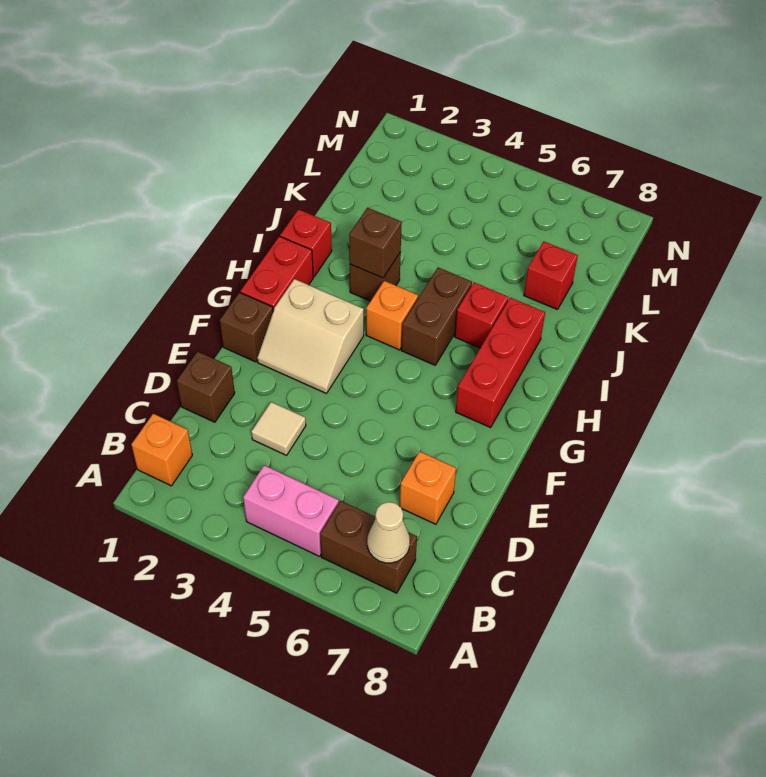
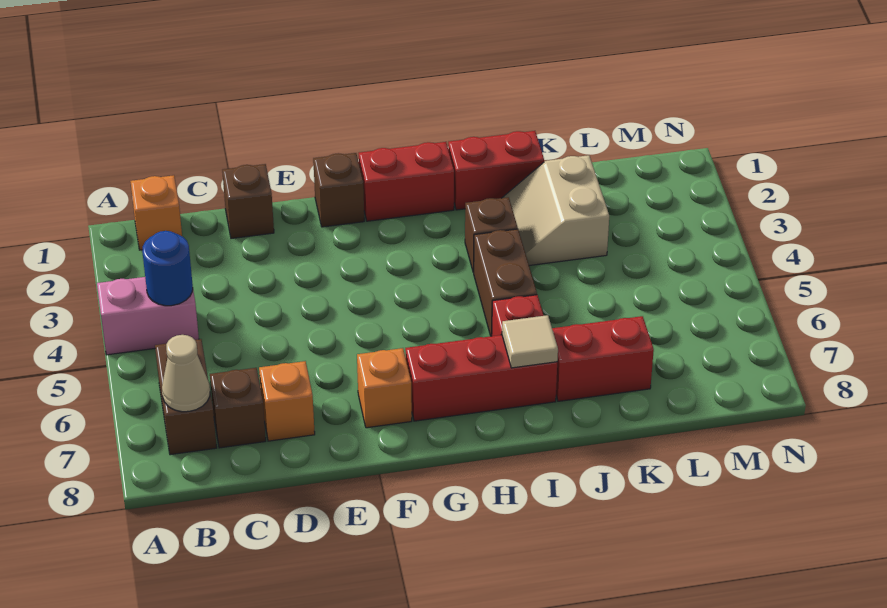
pink 1x2 brick [243,465,339,556] -> pink 1x2 brick turned to [97,277,199,355]
none -> blue 1x1 round brick [142,231,193,306]
tan 1x1 tile [251,402,306,455] -> tan 1x1 tile moved to [502,315,558,368]
tan 2x2 slope [257,279,364,394] -> tan 2x2 slope moved to [502,155,609,266]
orange 1x1 brick [366,281,418,350] -> orange 1x1 brick moved to [357,348,412,428]
brown 1x2 brick [401,268,472,365] -> brown 1x2 brick turned to [473,229,537,336]
red 1x1 brick [280,209,332,277] -> red 1x2 brick [448,131,544,210]
brown 1x1 brick [349,208,402,278] -> brown 1x1 brick moved to [210,368,266,448]
red 1x1 brick [524,241,578,310] -> red 1x2 brick [552,316,654,401]

